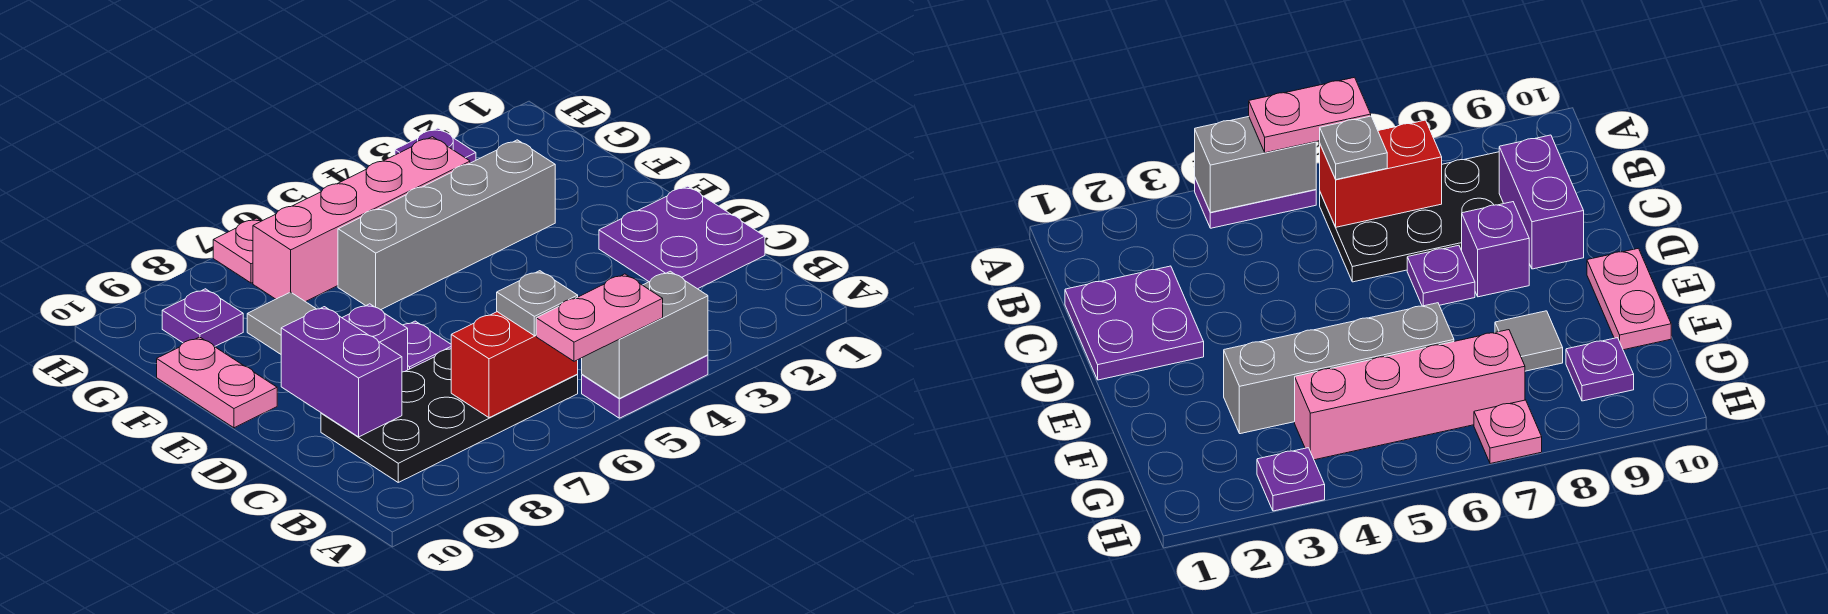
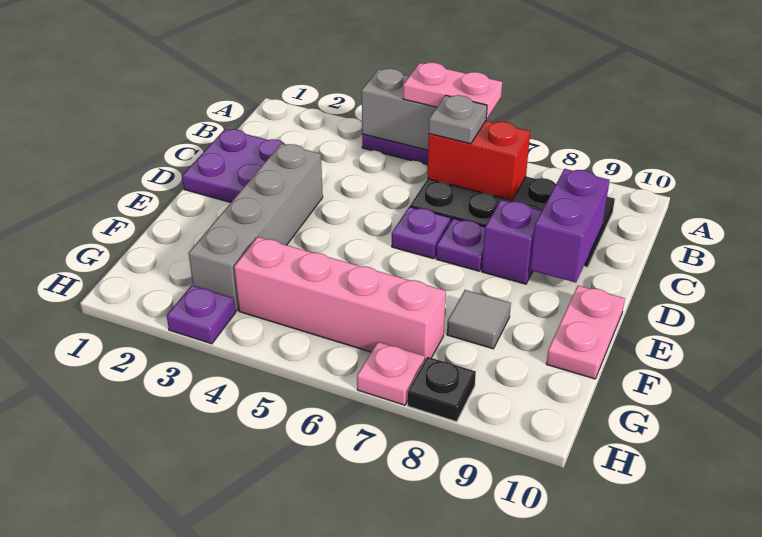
grey 1x4 brick [338,140,555,310] -> grey 1x4 brick turned to [189,144,323,311]
purple 1x1 plate [162,289,243,347] -> purple 1x1 plate moved to [392,207,451,259]
none -> black 1x1 plate [408,357,476,422]

